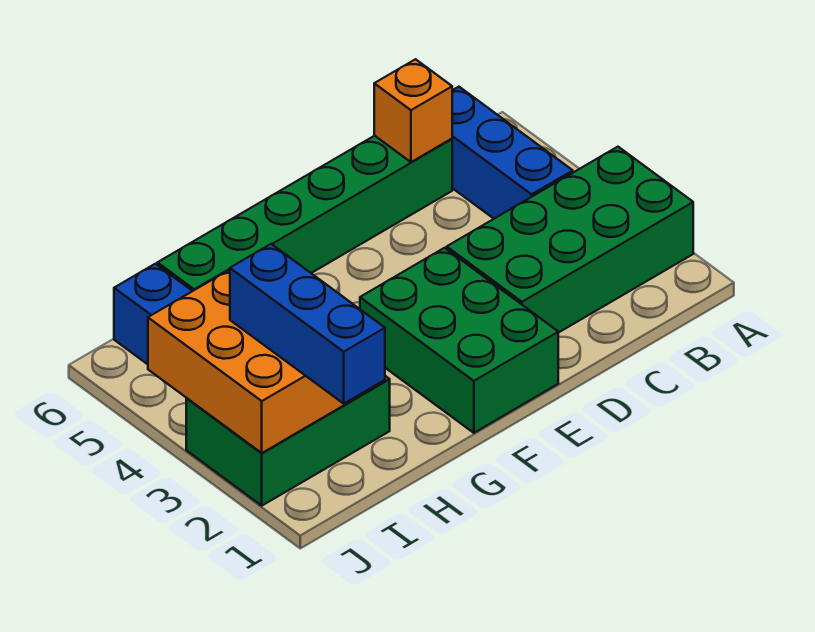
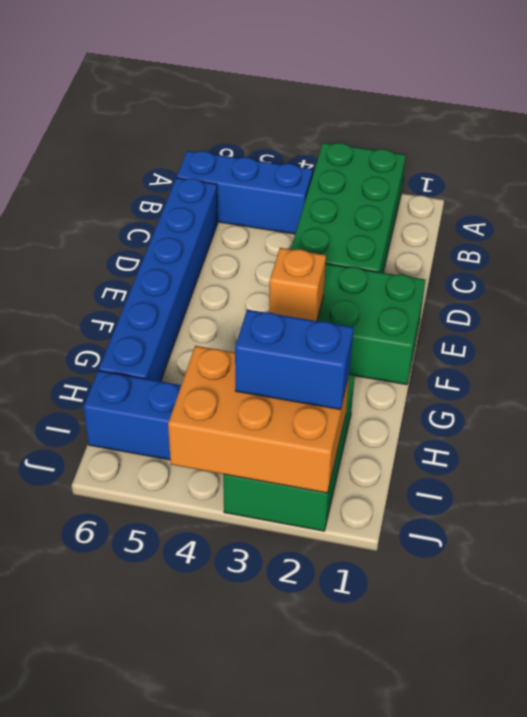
green 1x6 brick [157,136,452,291] -> blue 1x6 brick [99,178,218,381]
orange 1x1 brick [374,59,452,162] -> orange 1x1 brick moved to [269,248,326,321]
blue 1x3 brick [230,244,385,404] -> blue 1x2 brick [235,310,354,410]

